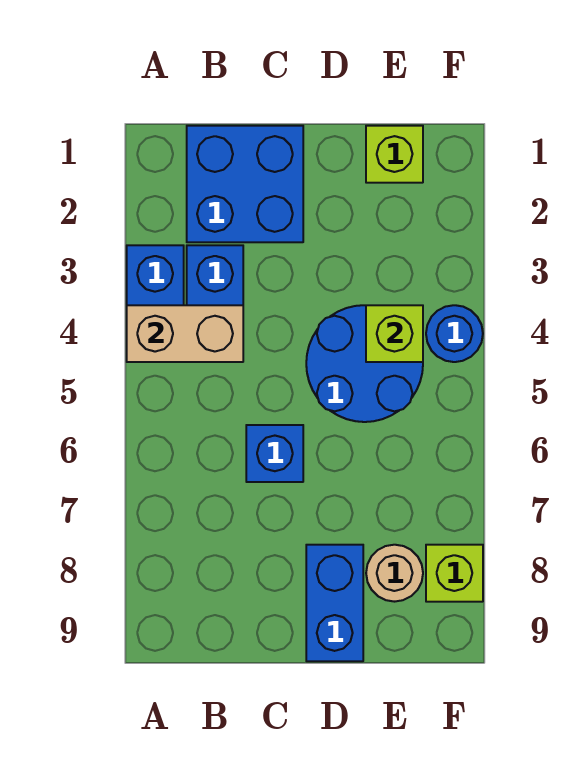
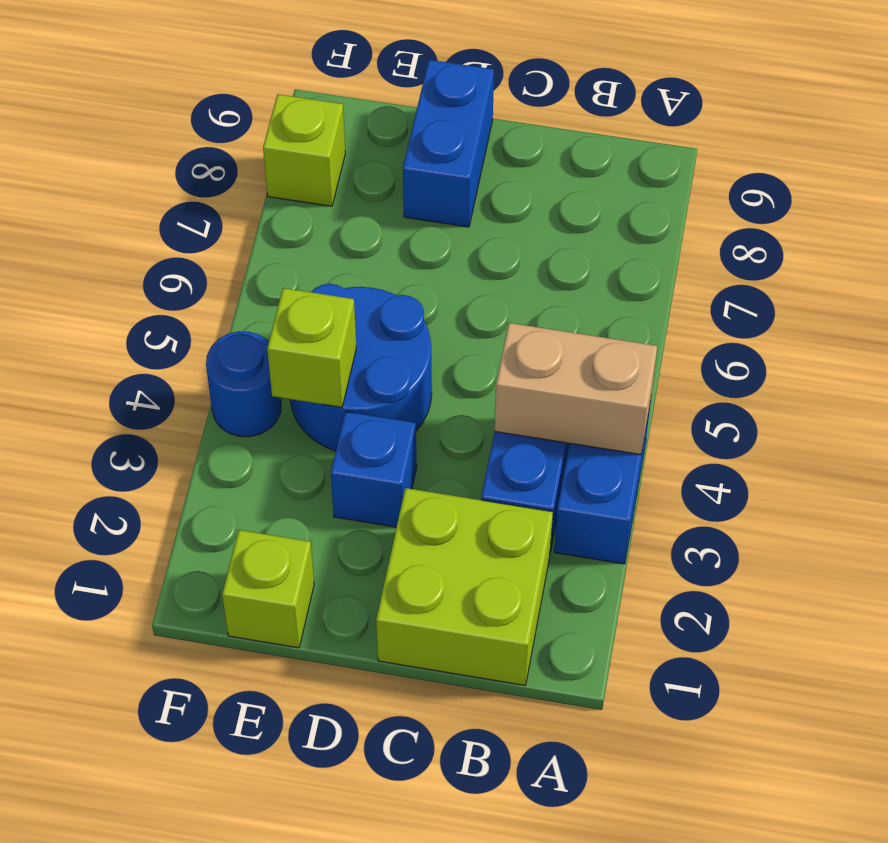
blue 2x2 brick [187,126,303,242] -> lime 2x2 brick [376,488,553,685]
blue 1x1 brick [246,425,303,482] -> blue 1x1 brick moved to [331,412,417,527]
tan 1x1 round brick [366,545,423,602] -> none

